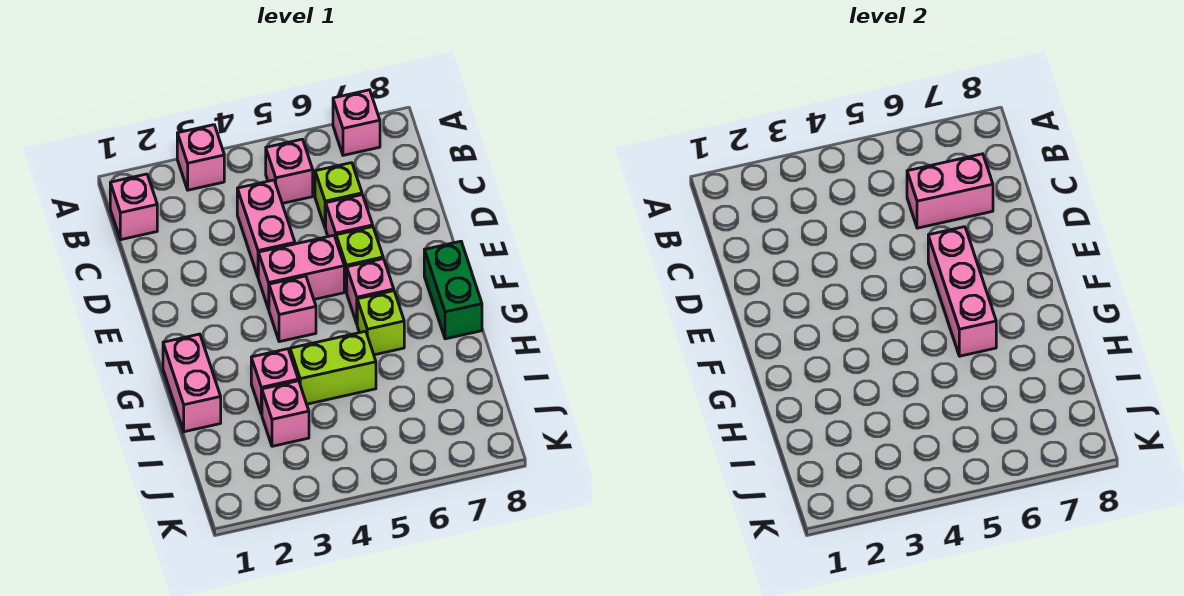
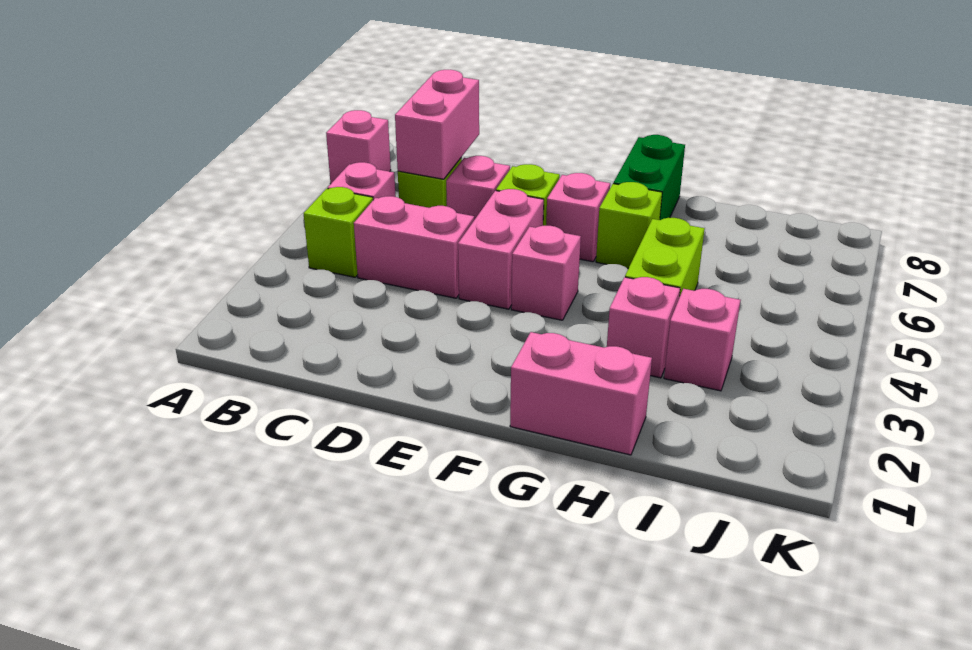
pink 1x1 brick [177,125,224,190] -> none
pink 1x1 brick [110,174,157,240] -> none
none -> lime 1x1 brick [304,187,373,277]
pink 1x3 brick [928,227,996,356] -> none
green 1x2 brick [424,241,482,339] -> green 1x2 brick turned to [613,135,685,220]

